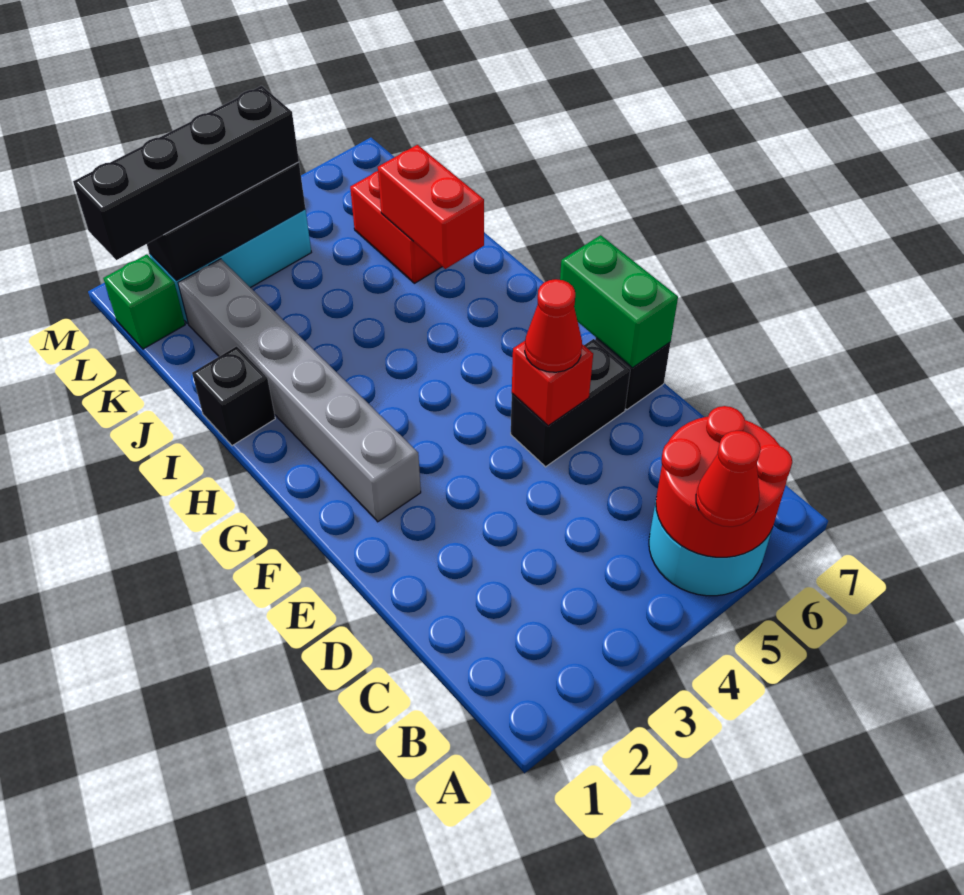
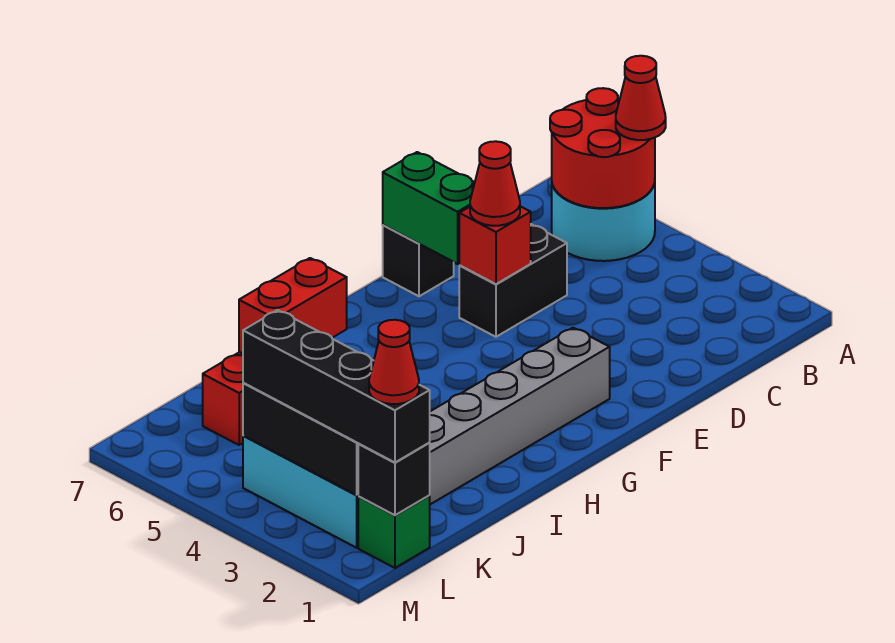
black 1x2 brick [511,339,630,467] -> black 1x2 brick turned to [459,224,567,337]
green 1x2 brick [560,235,678,368] -> green 1x2 brick turned to [383,152,475,264]
black 1x1 brick [192,346,275,446] -> black 1x1 brick moved to [358,443,430,515]
none -> red 1x1 cone [369,320,419,404]

